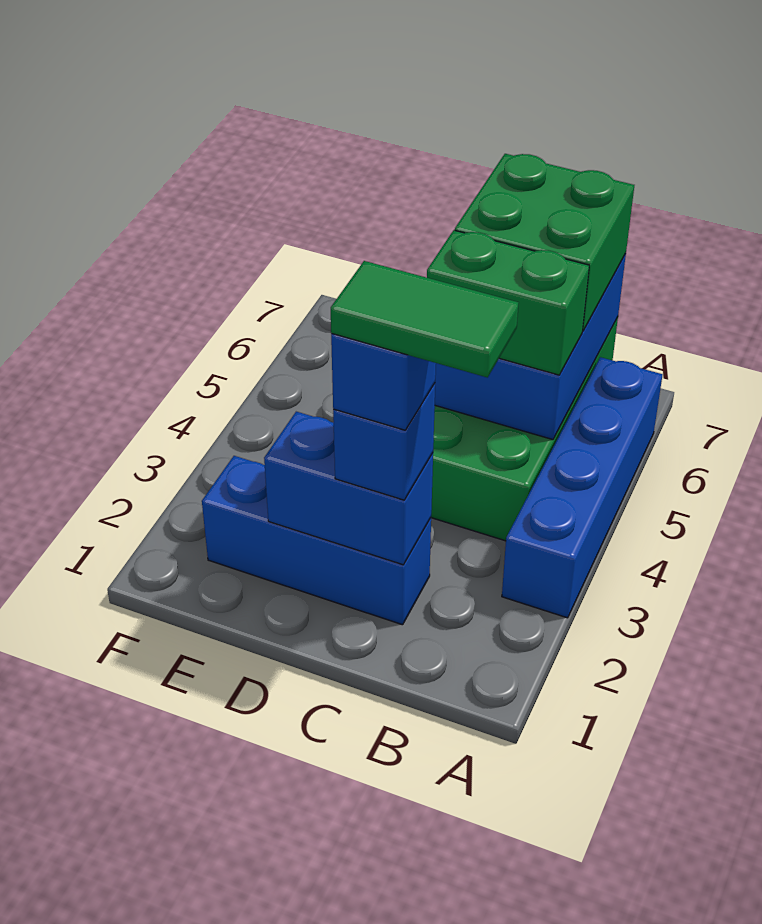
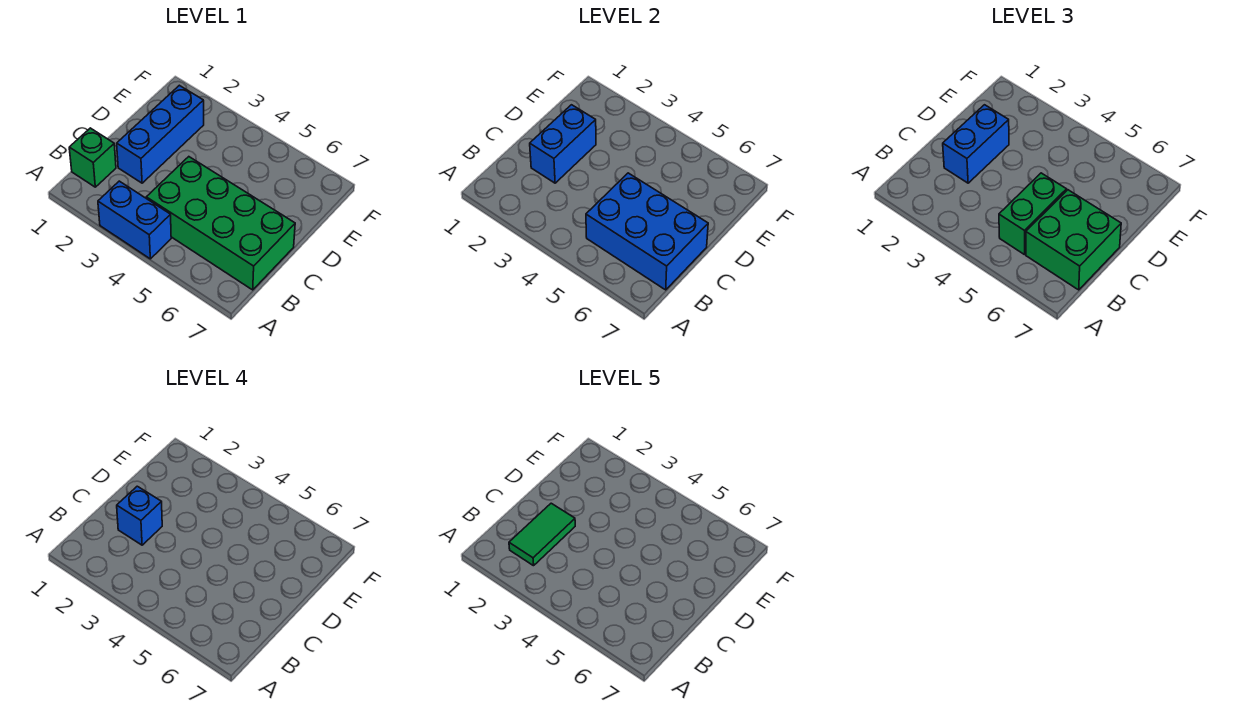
blue 1x4 brick [502,357,663,618] -> blue 1x2 brick [98,181,171,259]
none -> green 1x1 brick [69,128,116,187]
blue 1x1 brick [333,384,435,500] -> blue 1x2 brick [943,105,1009,183]

